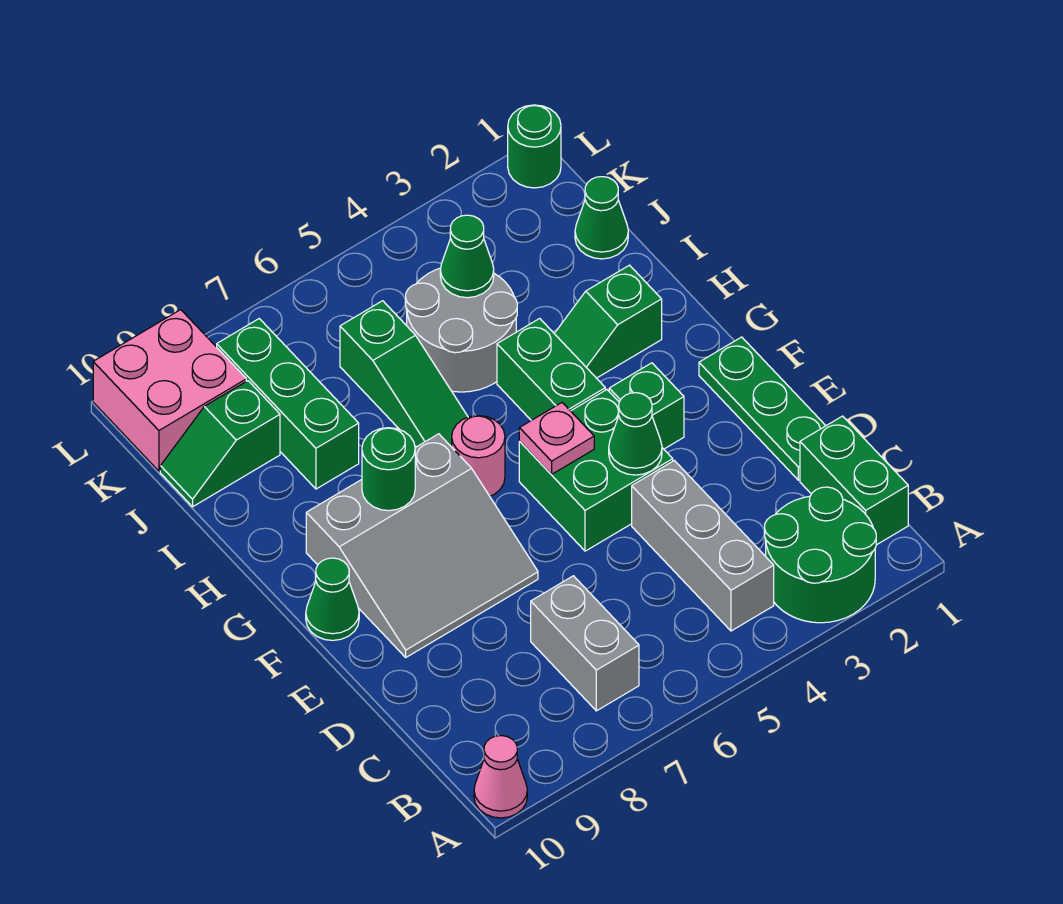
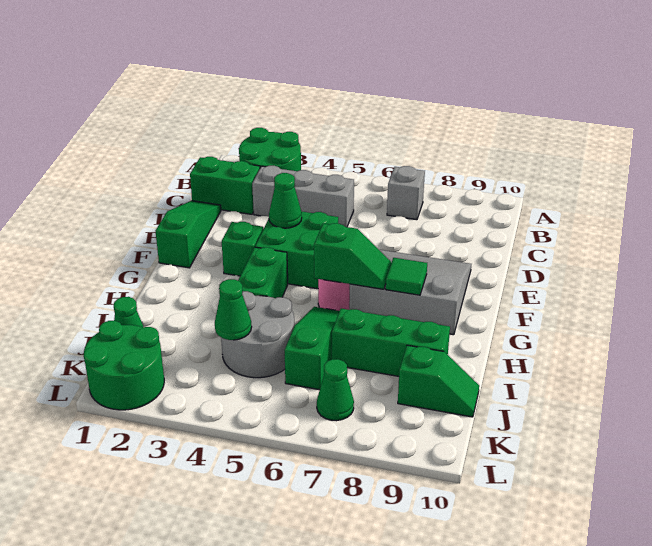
pink 1x1 cone [474,736,527,818] -> none
green 1x2 brick [800,416,908,545] -> green 1x2 brick turned to [190,157,260,214]
grey 1x3 brick [632,460,774,631] -> grey 1x3 brick turned to [252,166,354,227]
grey 1x2 brick [531,576,639,711] -> grey 1x1 brick [387,166,425,220]
green 1x3 plate [699,337,826,480] -> green 1x3 slope [156,201,221,268]
pink 1x1 plate [519,403,594,474] -> none
green 1x1 cone [306,558,359,640] -> green 1x1 cone moved to [317,359,354,421]
green 1x1 round brick [362,428,415,511] -> green 1x1 tile [386,258,427,295]
green 1x2 slope [554,265,662,378] -> green 1x2 slope moved to [314,223,391,289]
green 1x3 brick [217,319,359,489] -> green 1x3 brick turned to [332,309,450,376]
pink 2x2 brick [93,310,246,471] -> none
green 1x1 round brick [508,105,561,188] -> green 2x2 round brick [84,321,164,410]

